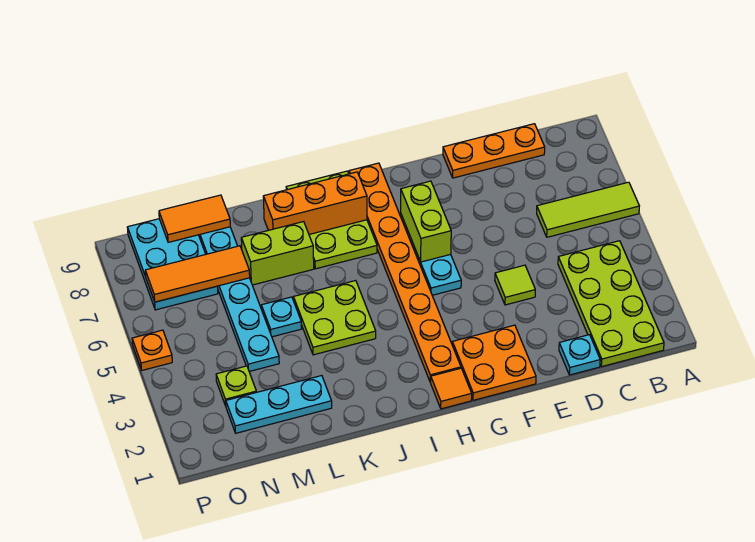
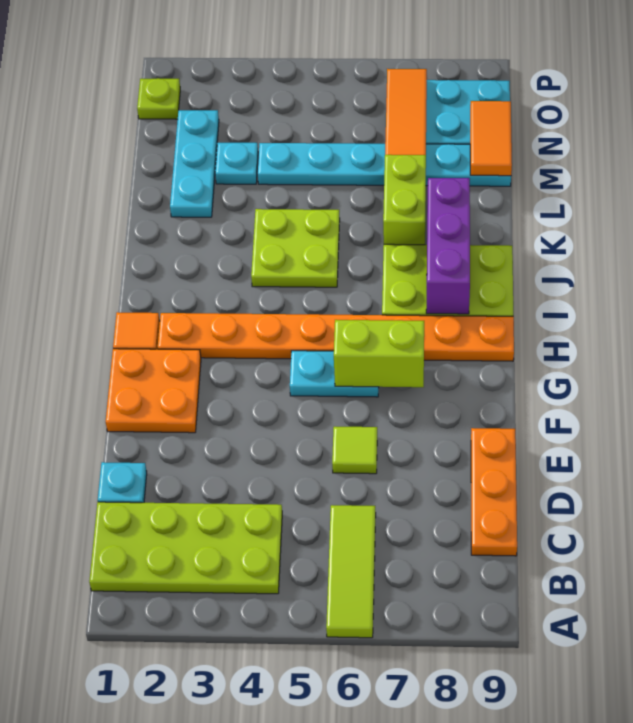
lime 1x1 tile [495,265,535,305] -> lime 1x1 tile moved to [332,427,377,474]
orange 1x3 brick [263,172,367,234] -> purple 1x3 brick [426,178,470,314]
cyan 1x1 plate [261,297,302,337] -> cyan 1x1 plate moved to [215,143,258,184]
lime 1x1 plate [216,366,256,406] -> lime 1x1 plate moved to [137,78,180,119]
orange 1x1 plate [132,330,172,370] -> none

